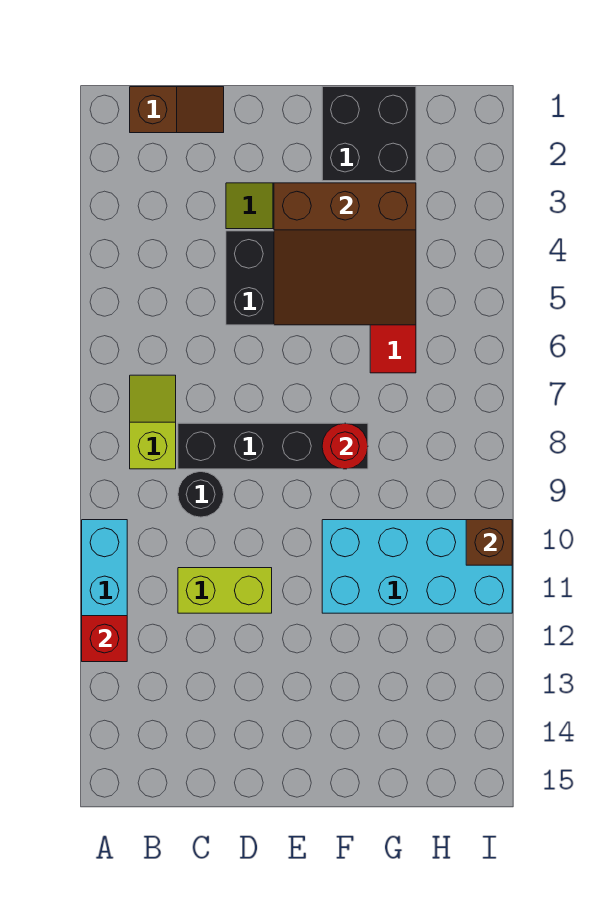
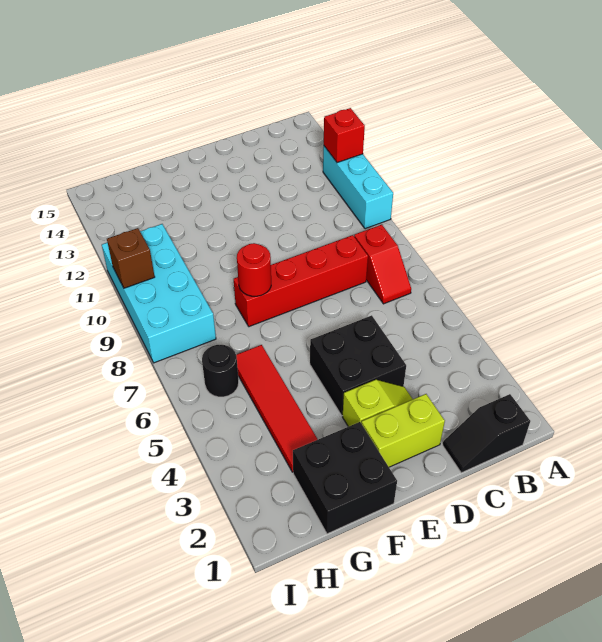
brown 1x2 slope [130,87,224,133] -> black 1x2 slope [443,394,530,473]
lime 1x2 slope [130,375,176,469] -> red 1x2 slope [354,224,411,304]
black 1x4 brick [178,423,368,469] -> red 1x4 brick [234,235,368,327]
black 1x1 round brick [178,472,224,517] -> black 1x1 round brick moved to [202,345,239,397]
lime 1x2 brick [178,568,272,613] -> lime 1x2 brick moved to [362,394,445,467]
brown 3x3 slope [274,183,416,325] -> none
cyan 2x4 brick [322,520,512,613] -> cyan 2x4 brick turned to [102,224,216,363]

